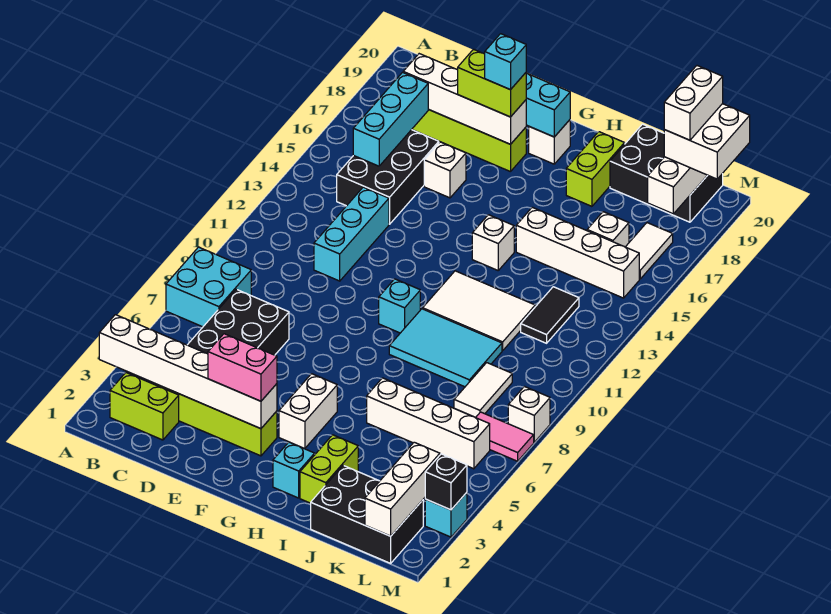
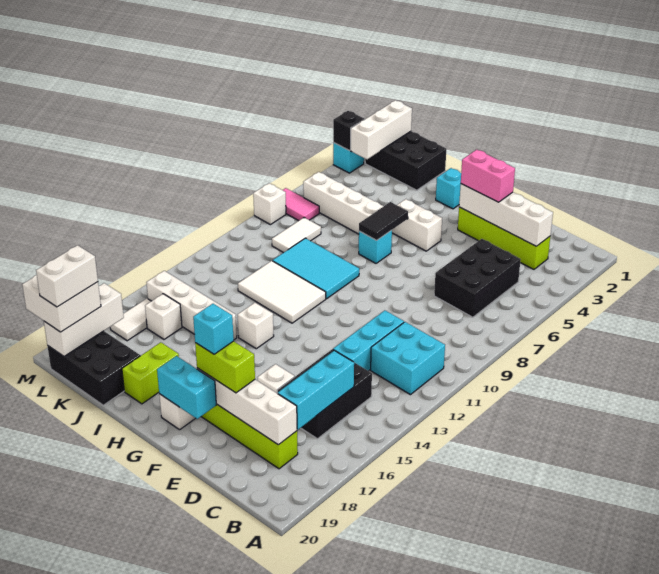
white 1x6 brick [99,315,277,429] -> white 1x4 brick [459,184,553,246]
cyan 2x2 brick [166,247,251,327] -> cyan 2x2 brick moved to [371,322,445,395]
lime 1x2 brick [110,373,179,440] -> none
white 1x2 brick [279,374,337,449] -> white 1x2 brick turned to [392,199,442,251]
cyan 1x1 brick [379,279,420,333] -> cyan 1x1 brick moved to [359,230,392,263]
lime 1x2 brick [300,435,358,503] -> none
black 1x2 tile [521,287,579,343] -> black 1x2 tile moved to [359,202,408,240]

